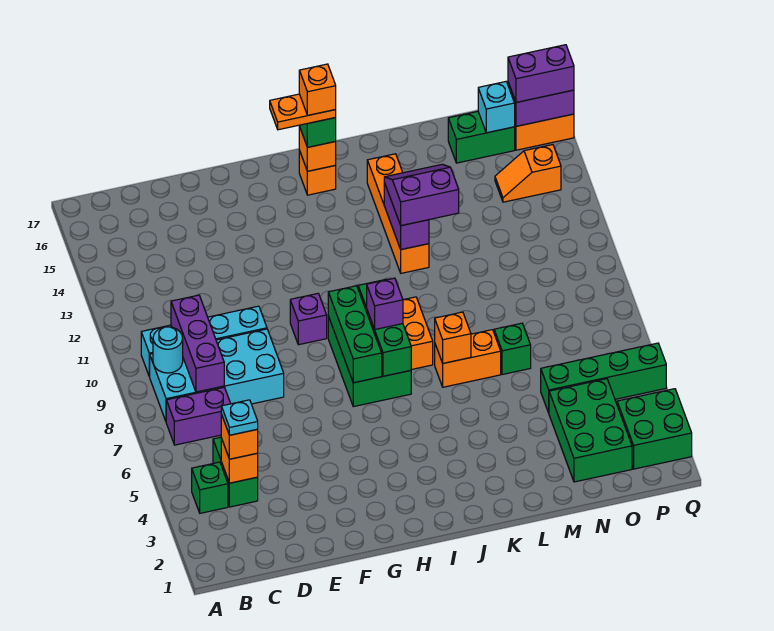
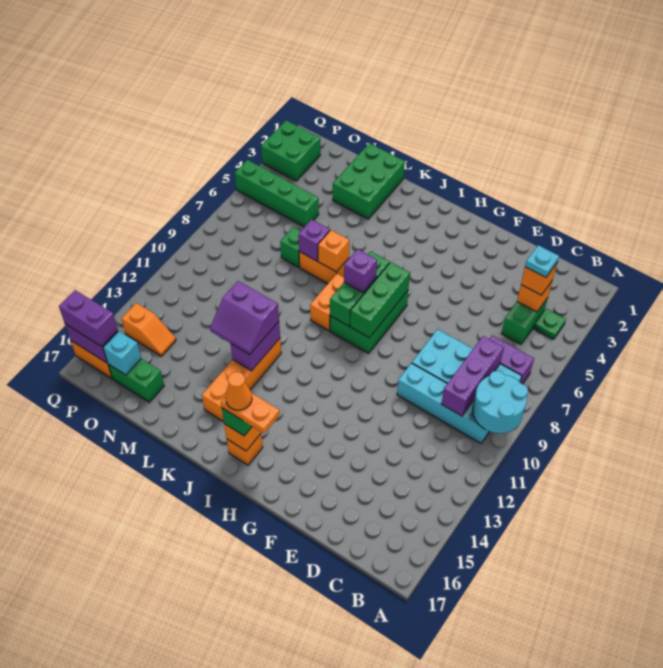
green 1x1 brick [192,462,228,513] -> green 1x1 plate [534,309,566,339]
cyan 1x1 round brick [153,327,183,373] -> cyan 2x2 round brick [473,371,528,433]
purple 1x1 brick [290,294,327,345] -> purple 1x1 brick moved to [298,220,330,261]
orange 1x1 brick [299,64,336,115] -> orange 1x1 cone [225,372,252,410]
green 2x3 brick [549,379,632,482] -> green 2x3 brick moved to [333,143,405,219]

